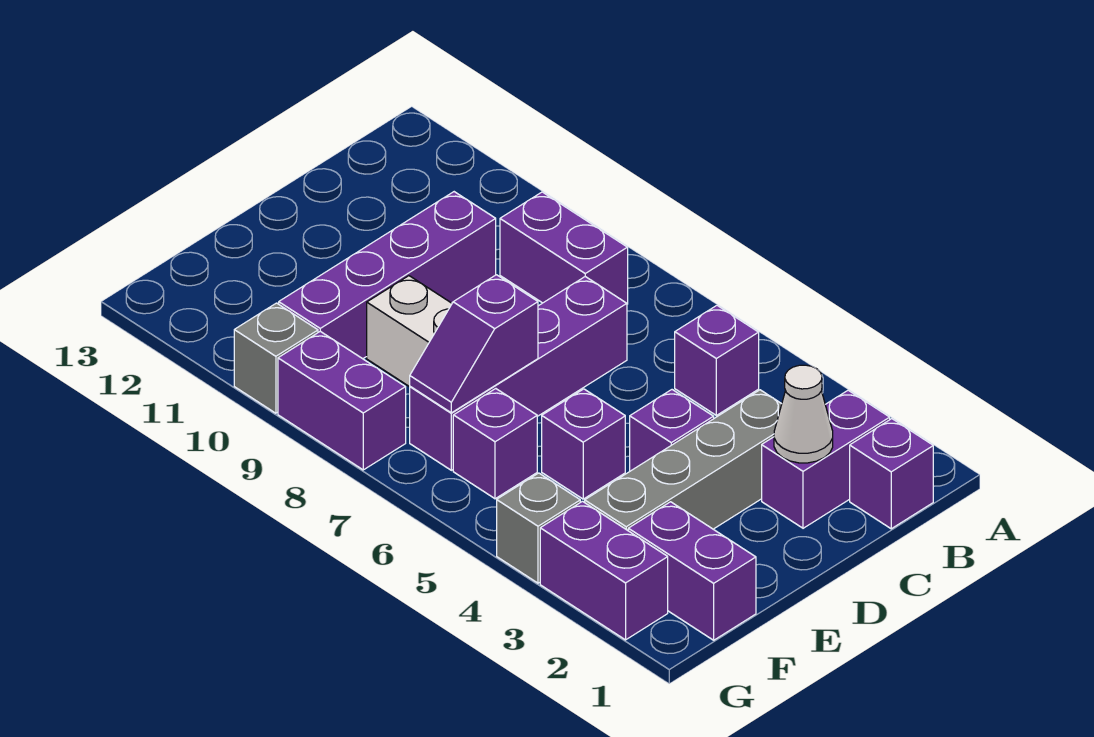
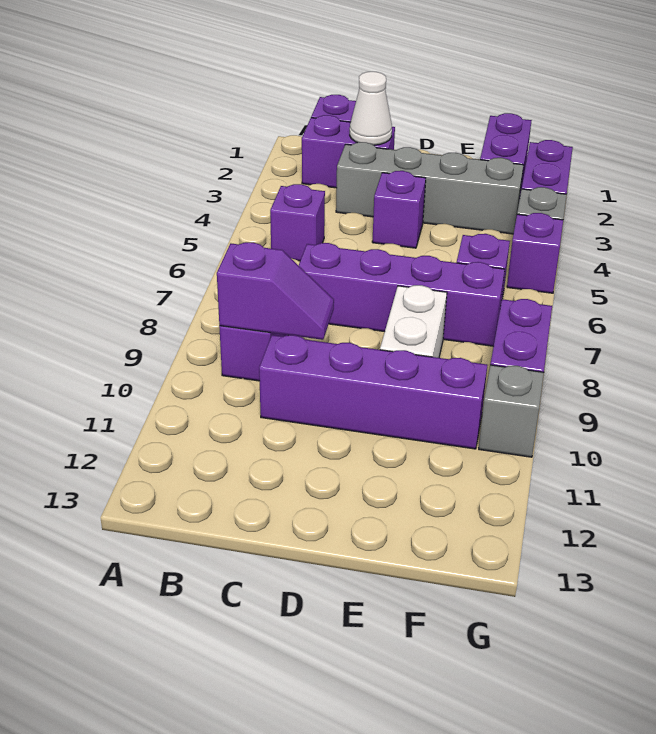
purple 1x1 brick [542,389,625,499] -> purple 1x1 brick moved to [507,213,563,293]
purple 1x2 slope [410,275,538,413] -> purple 1x2 slope moved to [217,242,334,340]

